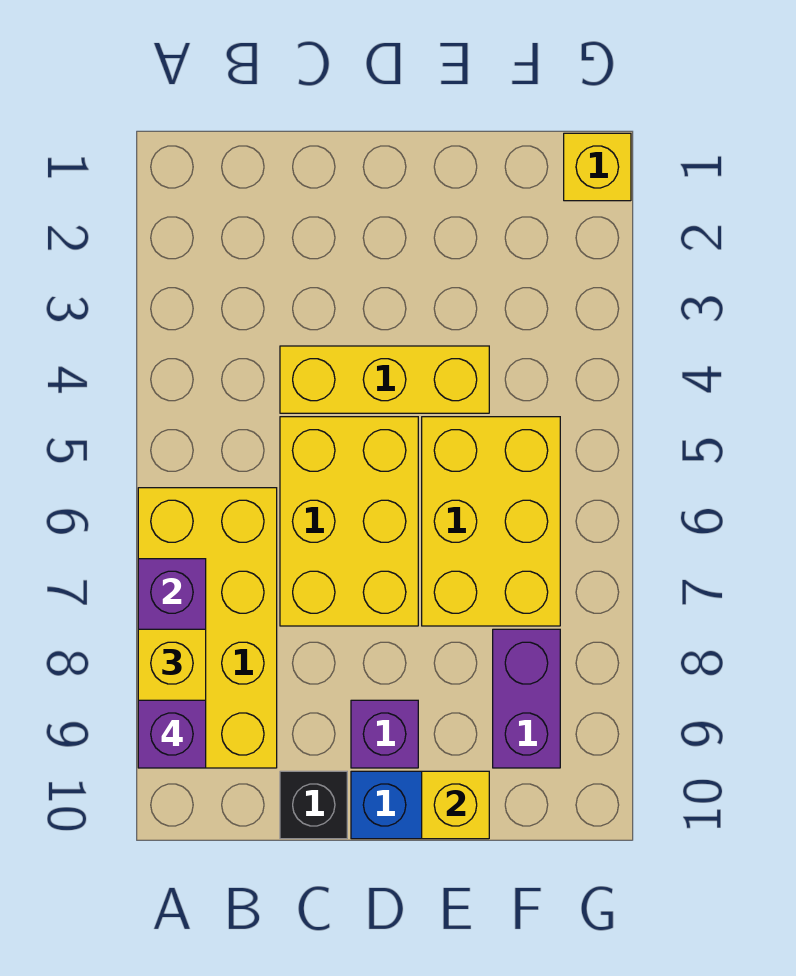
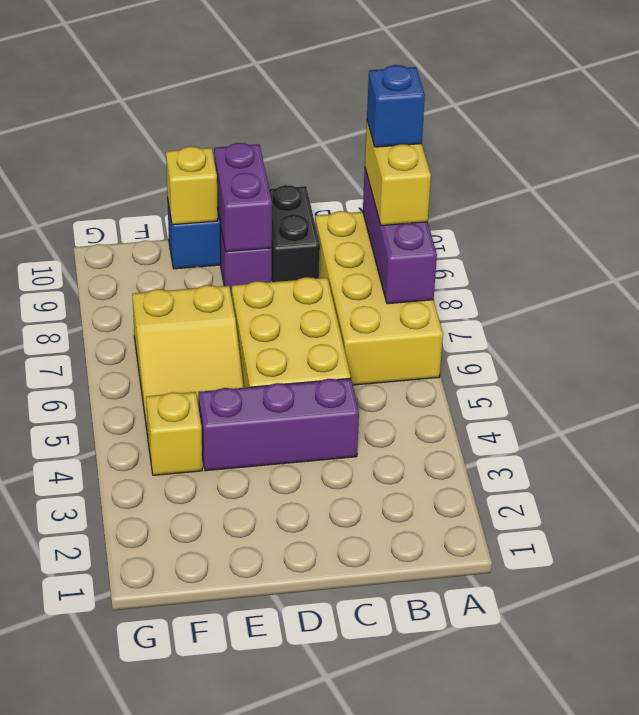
purple 1x1 brick [138,700,206,768] -> blue 1x1 brick [367,65,425,147]
yellow 1x3 brick [280,346,489,413] -> purple 1x3 brick [199,378,359,471]
black 1x1 brick [280,771,347,839] -> black 1x2 brick [269,185,320,282]
yellow 2x3 brick [422,417,560,626] -> yellow 2x3 slope [132,285,244,436]
purple 1x2 brick [493,629,560,768] -> purple 1x2 brick moved to [214,143,272,252]
yellow 1x1 brick [564,133,631,201] -> yellow 1x1 brick moved to [146,392,202,475]

